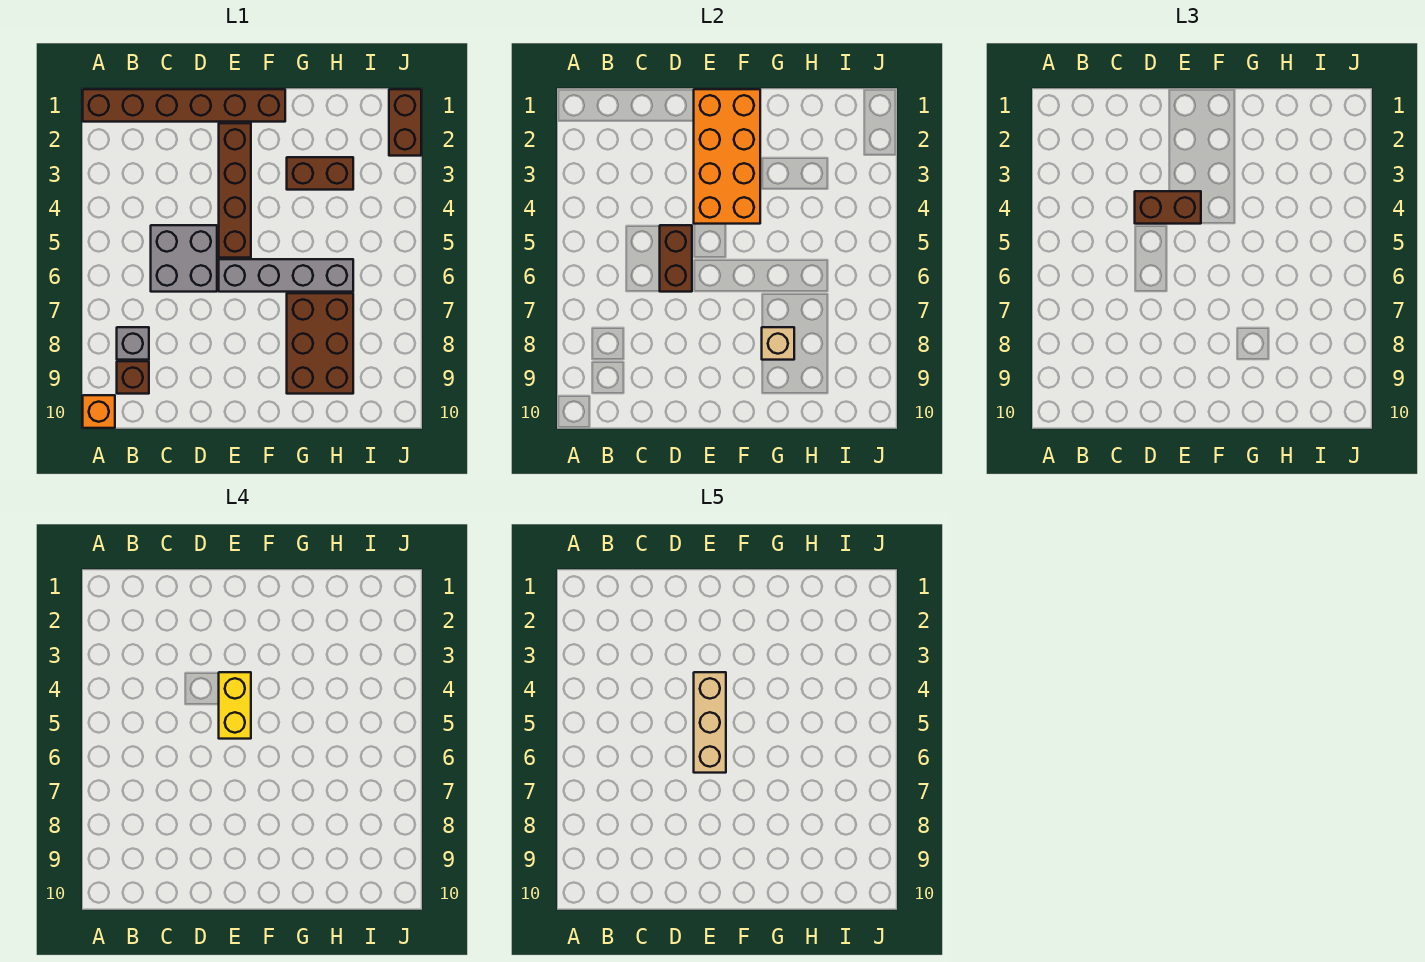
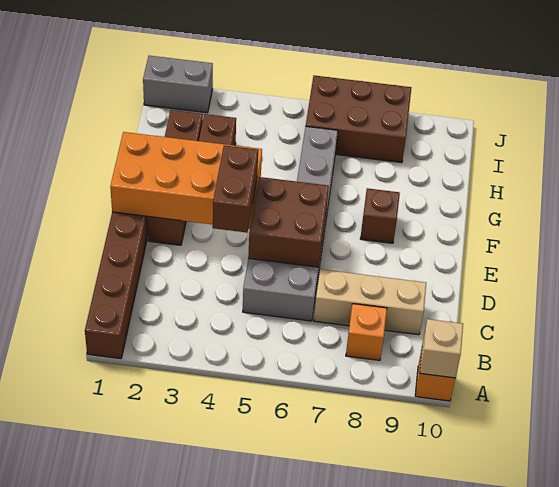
grey 1x1 brick [117,327,149,360] -> orange 1x1 brick [346,304,387,360]
brown 1x1 brick [117,361,149,394] -> brown 1x1 brick moved to [360,188,400,243]
brown 1x2 brick [660,225,692,292] -> brown 2x2 brick [248,177,329,267]
brown 1x4 brick [219,123,251,258] -> brown 1x4 brick turned to [147,110,203,245]
yellow 1x2 brick [219,672,251,739] -> none
tan 1x3 brick [694,672,726,773] -> tan 1x3 brick moved to [314,269,426,335]
brown 2x3 brick [287,293,353,394] -> brown 2x3 brick moved to [306,76,411,163]
tan 1x1 brick [762,327,794,360] -> tan 1x1 brick moved to [420,319,463,378]
brown 1x2 brick [389,89,421,156] -> grey 1x2 brick [143,56,213,113]

